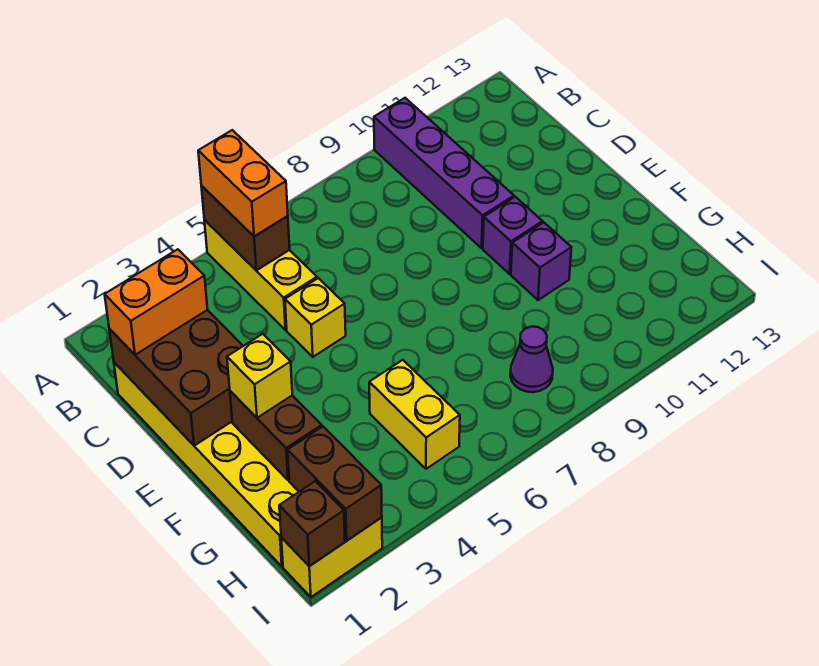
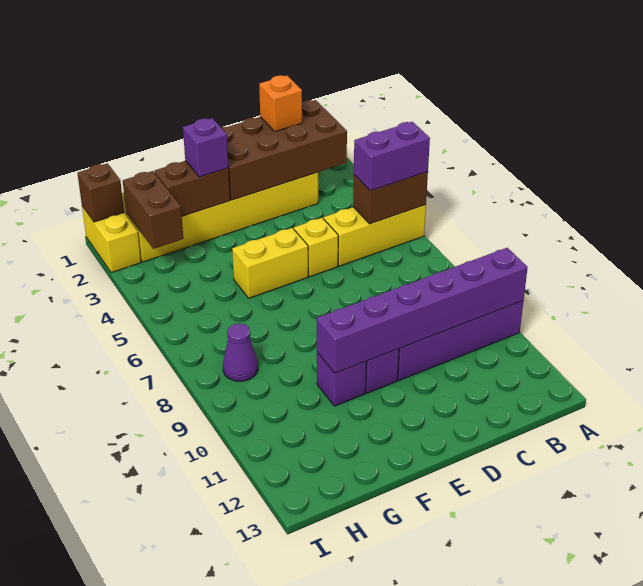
orange 1x2 brick [198,130,288,236] -> purple 1x2 brick [354,122,430,191]
none -> purple 1x6 brick [317,248,528,373]
brown 2x3 brick [109,310,243,446] -> brown 2x4 brick [221,100,347,200]
orange 1x2 brick [105,249,208,355] -> orange 1x1 brick [259,75,302,132]
yellow 1x1 brick [227,334,292,418] -> purple 1x1 brick [183,118,229,177]
yellow 1x2 brick [369,360,460,469] -> yellow 1x2 brick moved to [232,228,308,298]
brown 1x2 brick [288,427,382,541] -> brown 1x2 brick turned to [123,171,183,249]

